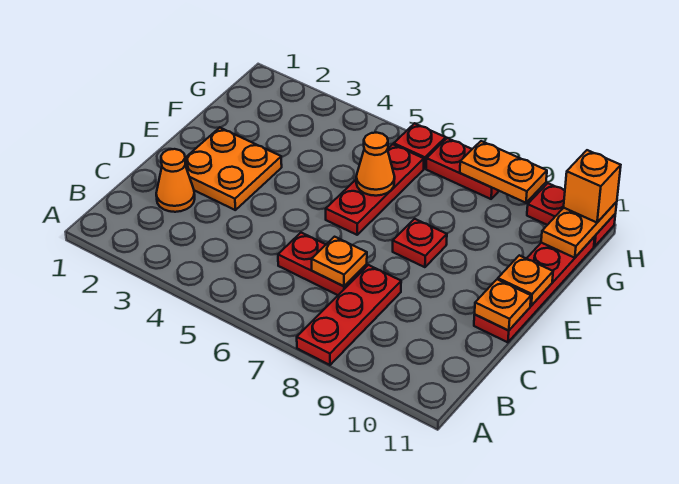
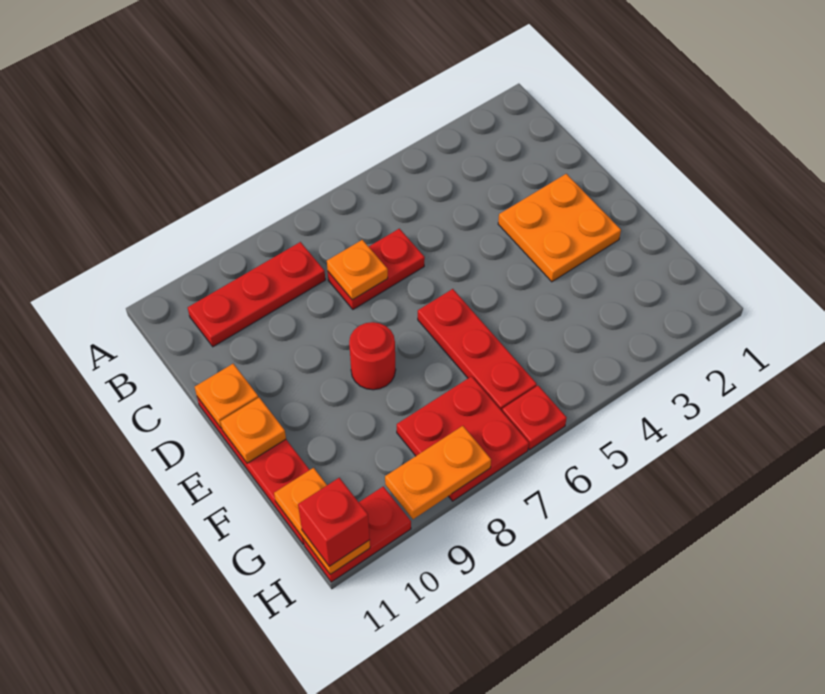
red 1x3 plate [297,265,401,365] -> red 1x3 plate turned to [188,242,325,347]
orange 1x1 cone [156,149,195,212] -> none
red 1x1 plate [393,219,447,267] -> red 1x1 round brick [349,322,396,390]
orange 1x1 cone [356,133,395,196] -> none
red 1x2 plate [426,138,499,199] -> red 2x2 plate [397,376,529,501]
orange 1x1 brick [564,150,621,222] -> red 1x1 brick [298,478,370,566]

